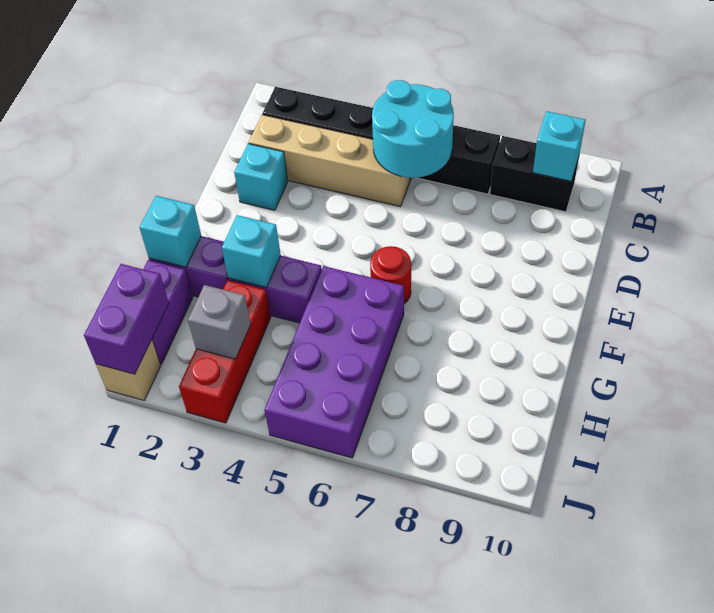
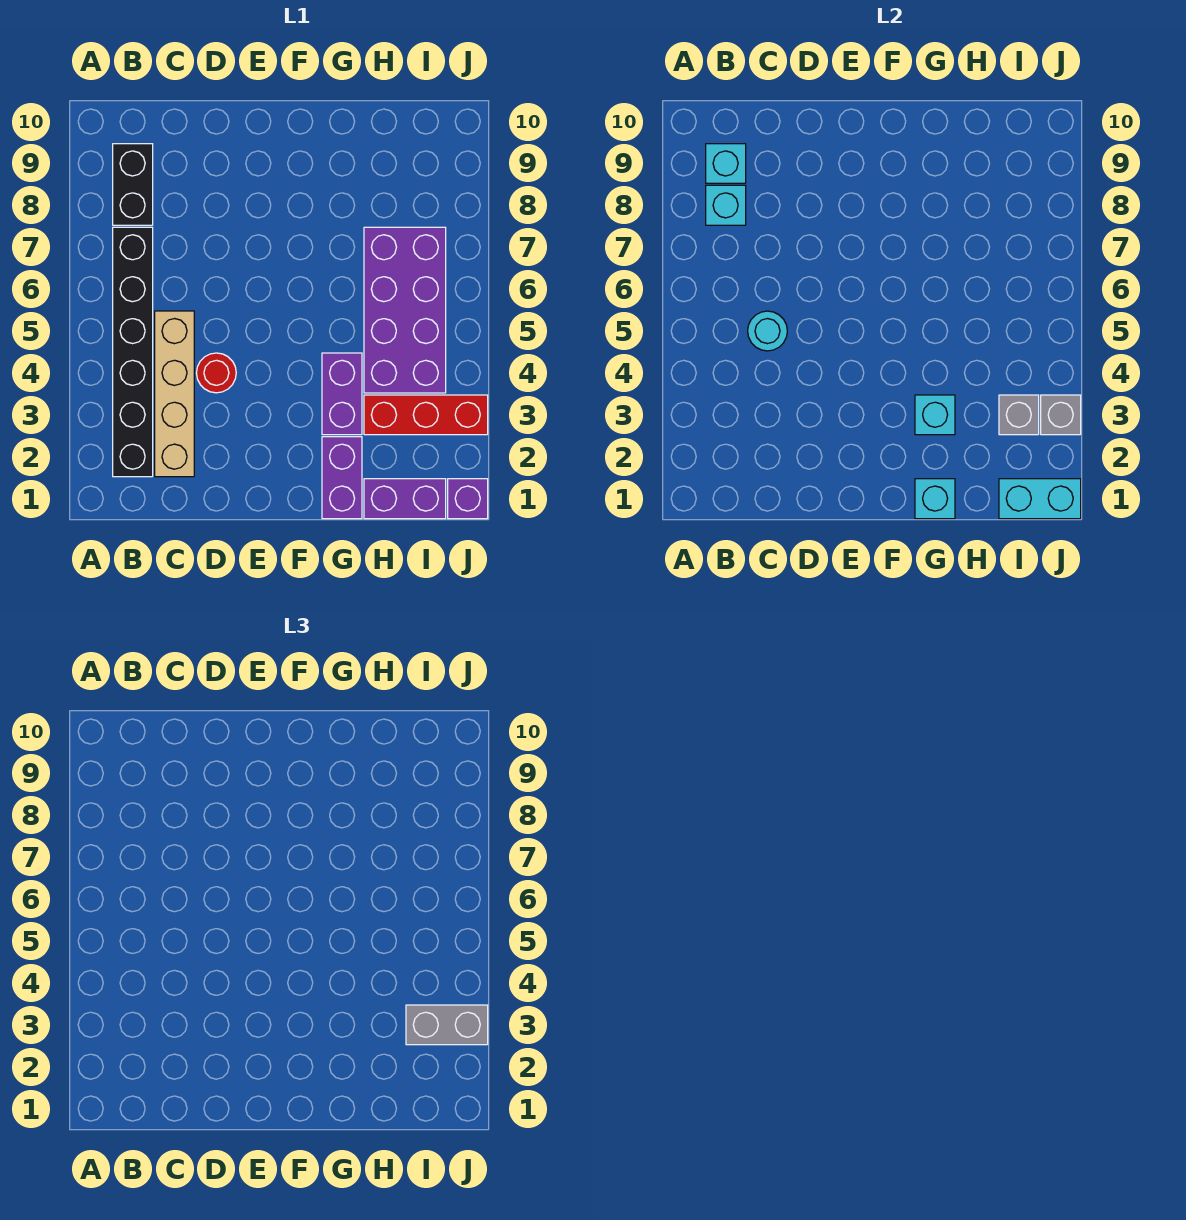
cyan 2x2 round brick [372,80,454,178] -> cyan 1x1 round brick [748,311,787,351]
cyan 1x1 brick [234,144,288,210] -> cyan 1x1 brick moved to [706,185,746,225]
red 1x1 round brick [370,246,411,304] -> red 1x1 round brick moved to [197,353,236,393]
purple 2x4 brick [265,266,404,458] -> purple 2x4 brick turned to [364,227,446,393]
purple 1x2 brick [84,264,169,374] -> cyan 1x2 brick [999,479,1081,519]
none -> grey 1x2 brick [406,1005,488,1045]
tan 1x1 brick [96,340,161,400] -> purple 1x1 brick [448,479,488,519]
none -> grey 1x1 brick [1041,395,1081,435]

